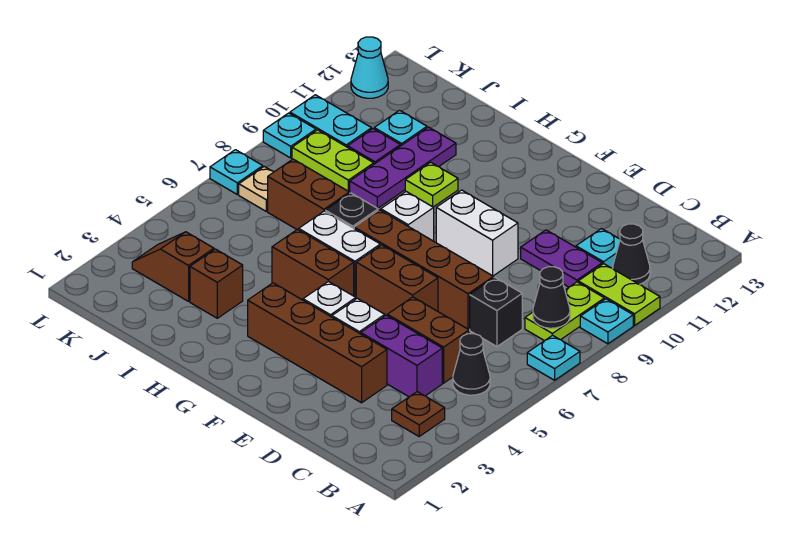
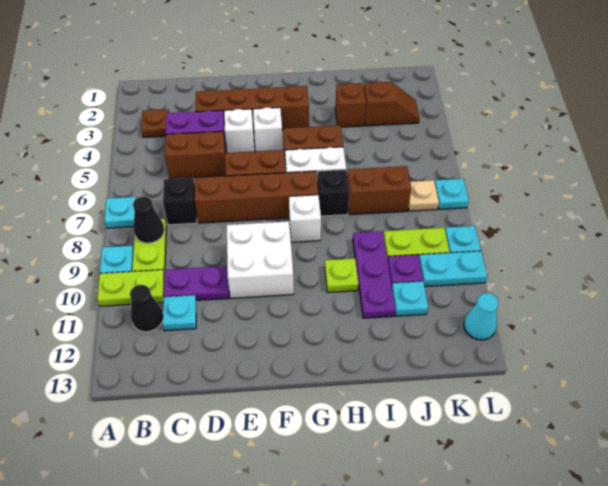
black 1x1 cone [453,334,490,395] -> none
white 1x2 brick [436,190,518,276] -> white 2x2 brick [227,221,294,298]

